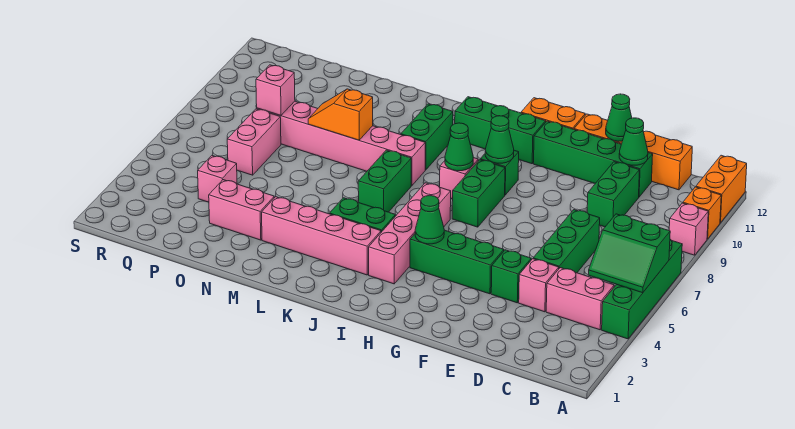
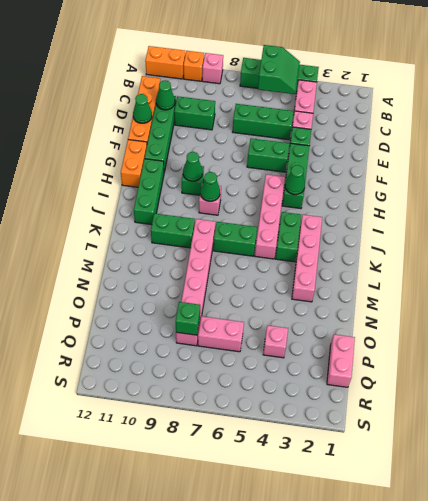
green 1x2 brick [452,160,505,227] -> green 1x2 brick moved to [247,138,289,172]
pink 1x4 brick [369,183,451,284] -> pink 1x4 brick turned to [255,174,285,259]
orange 1x2 slope [308,89,373,140] -> none
pink 1x2 brick [209,180,274,240] -> pink 1x2 brick moved to [327,334,355,387]
pink 1x1 brick [256,65,295,115] -> green 1x1 brick [176,302,200,335]

